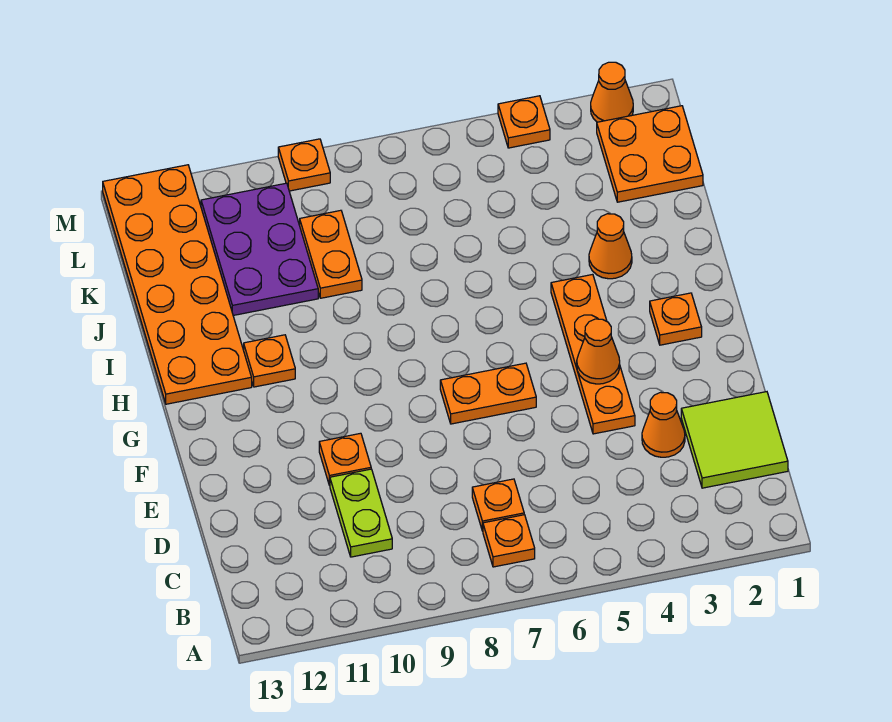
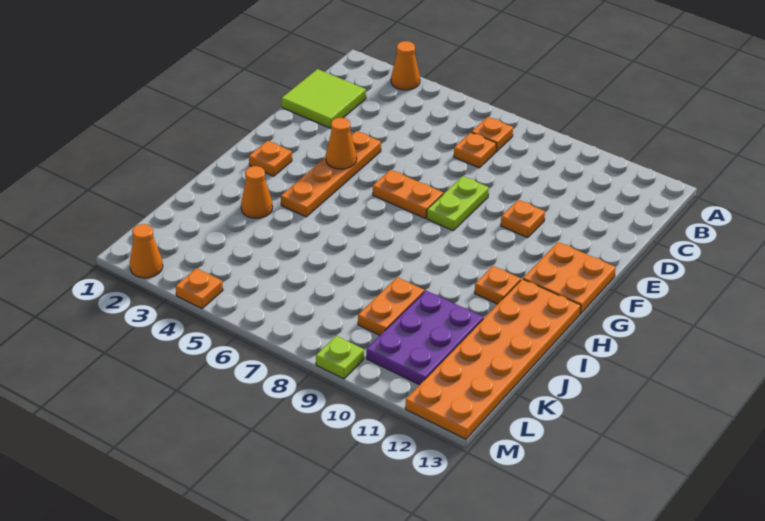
lime 1x2 plate [330,469,392,557] -> lime 1x2 plate moved to [427,176,489,230]
orange 1x1 cone [642,392,685,457] -> orange 1x1 cone moved to [391,41,420,90]
orange 2x2 plate [597,106,703,202] -> orange 2x2 plate moved to [523,242,616,314]
orange 1x1 plate [278,139,330,191] -> lime 1x1 plate [316,336,364,379]

